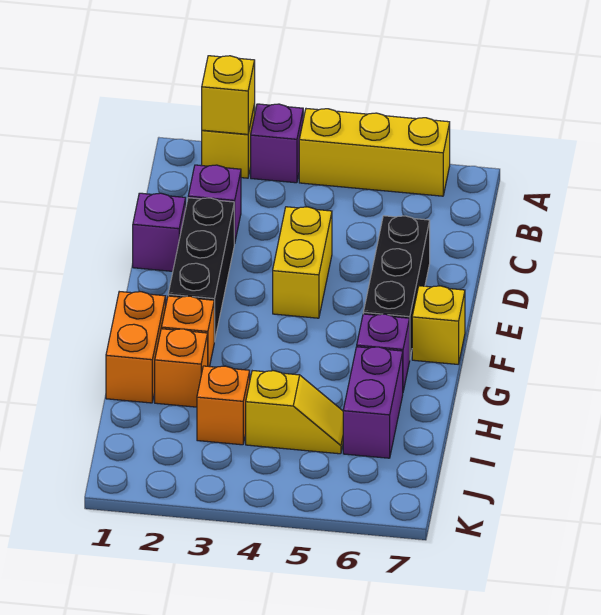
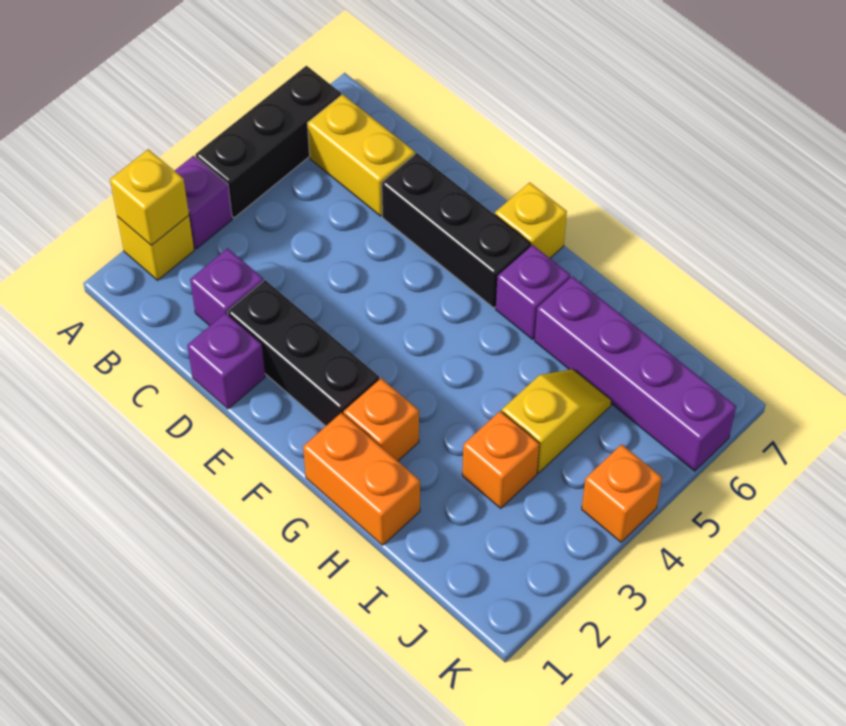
yellow 1x3 brick [299,109,450,196] -> black 1x3 brick [195,66,341,218]
yellow 1x2 brick [273,207,332,318] -> yellow 1x2 brick moved to [307,94,415,216]
orange 1x1 brick [155,329,208,407] -> orange 1x1 brick moved to [582,444,662,542]
purple 1x2 brick [343,347,403,458] -> purple 1x4 brick [535,276,736,471]

